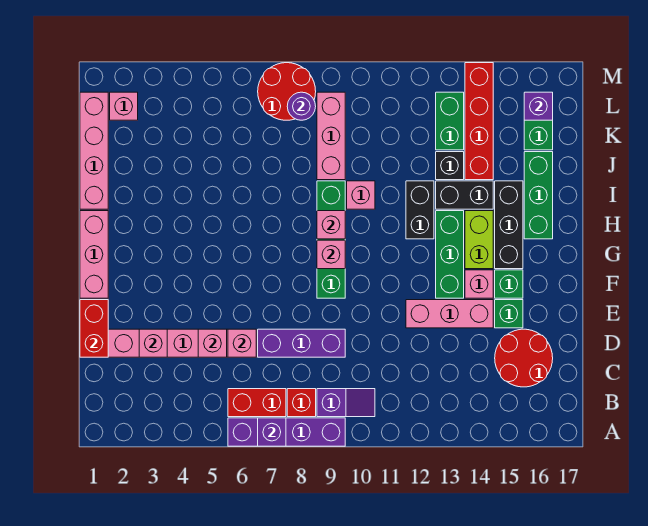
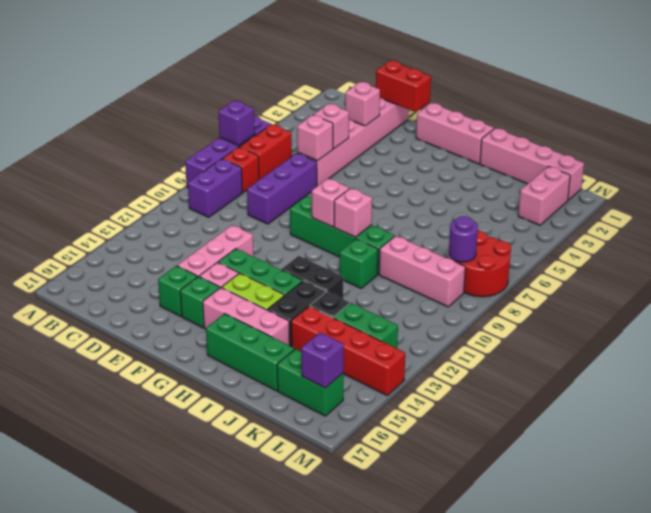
purple 1x2 slope [317,389,375,417] -> purple 1x2 brick [188,159,242,217]
red 2x2 round brick [495,329,553,387] -> none
black 1x3 brick [495,181,523,269] -> pink 1x3 brick [203,288,290,346]
pink 1x1 brick [347,181,375,209] -> green 1x1 brick [340,239,378,288]
pink 1x1 brick [110,92,138,120] -> pink 1x2 brick [518,166,570,225]

